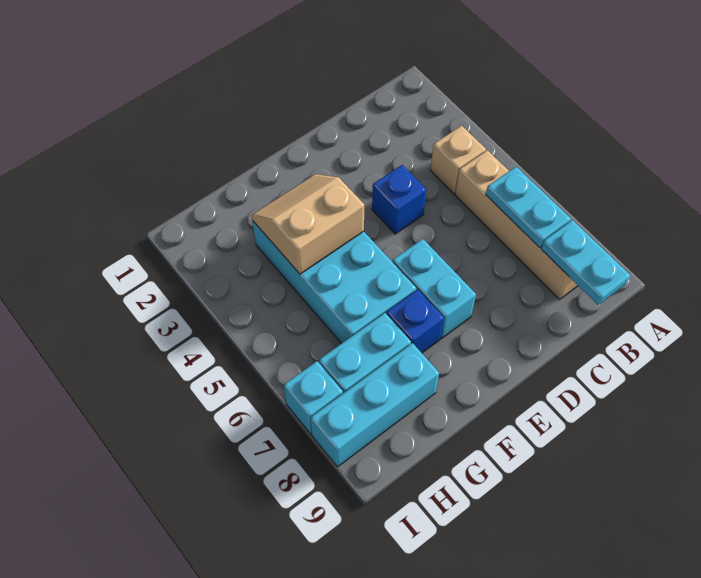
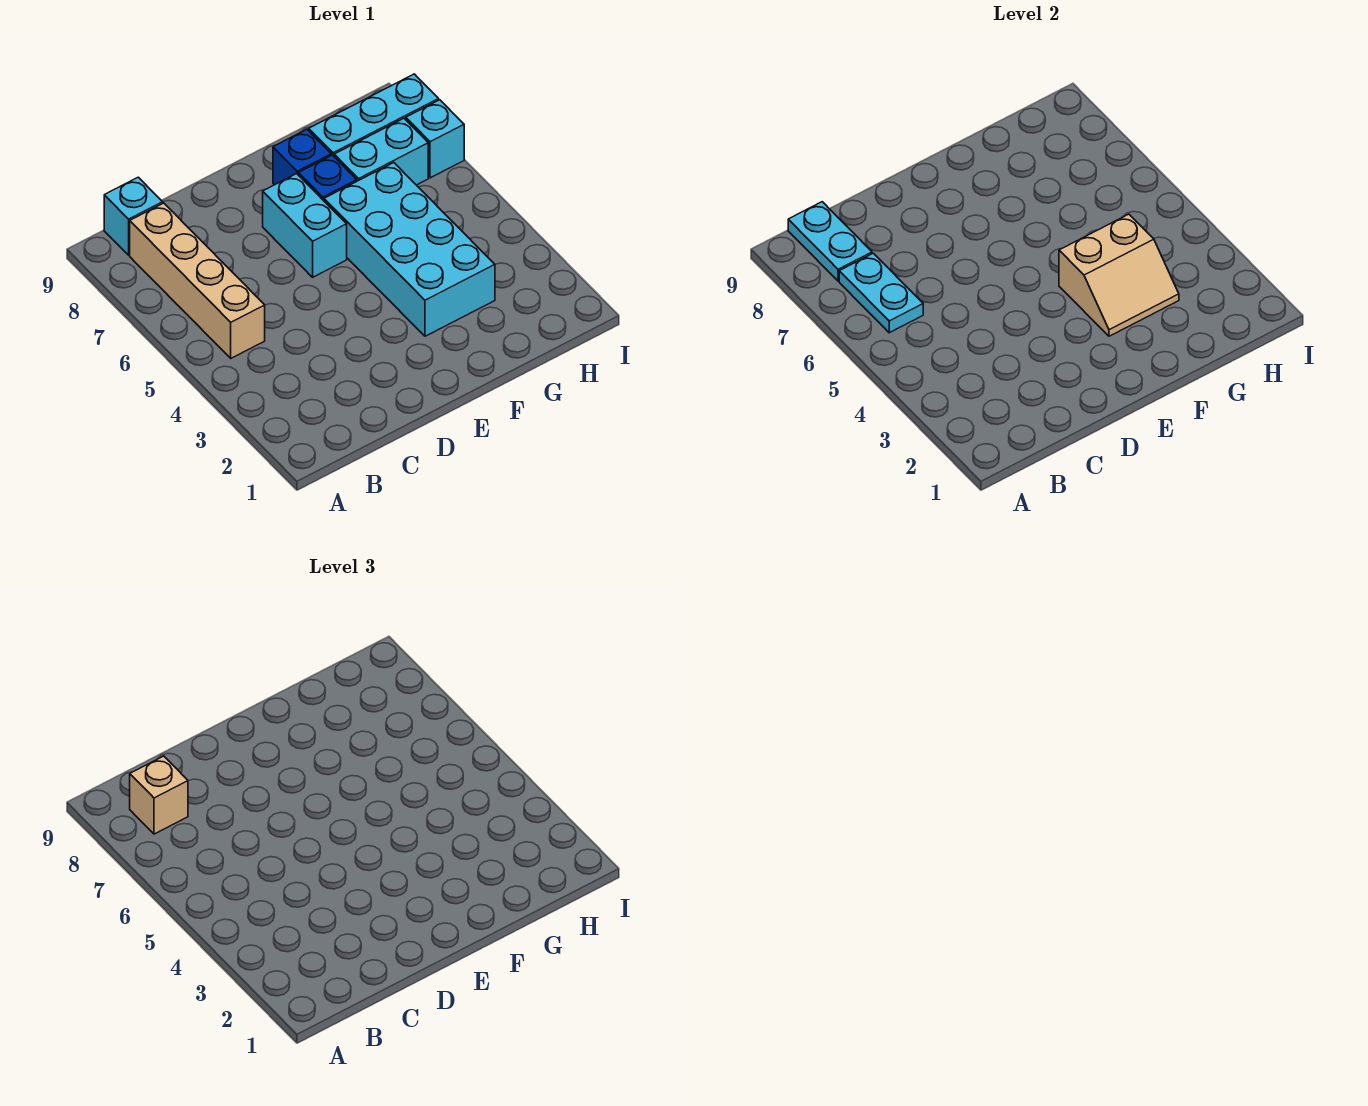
tan 1x1 brick [431,126,486,194] -> tan 1x1 brick moved to [130,756,188,834]
none -> cyan 1x1 brick [104,177,163,255]
blue 1x1 brick [372,165,426,234] -> blue 1x1 brick moved to [273,129,331,185]

